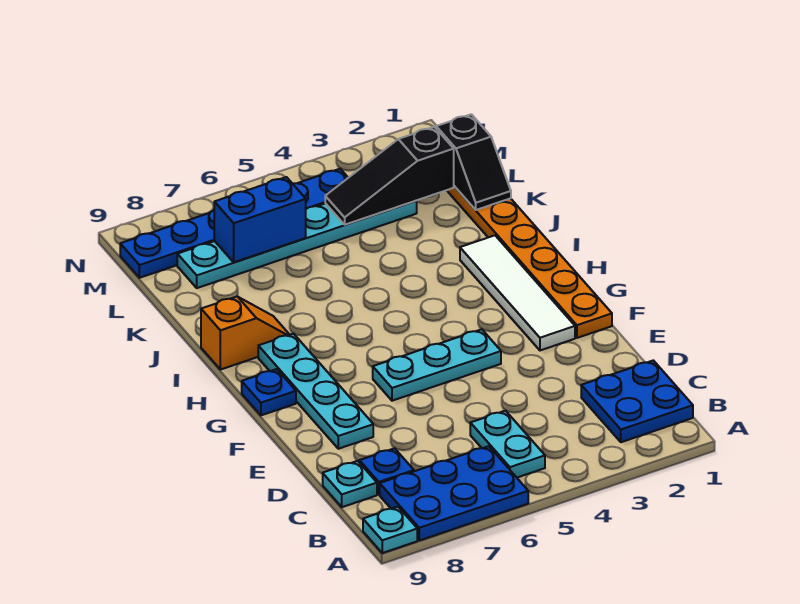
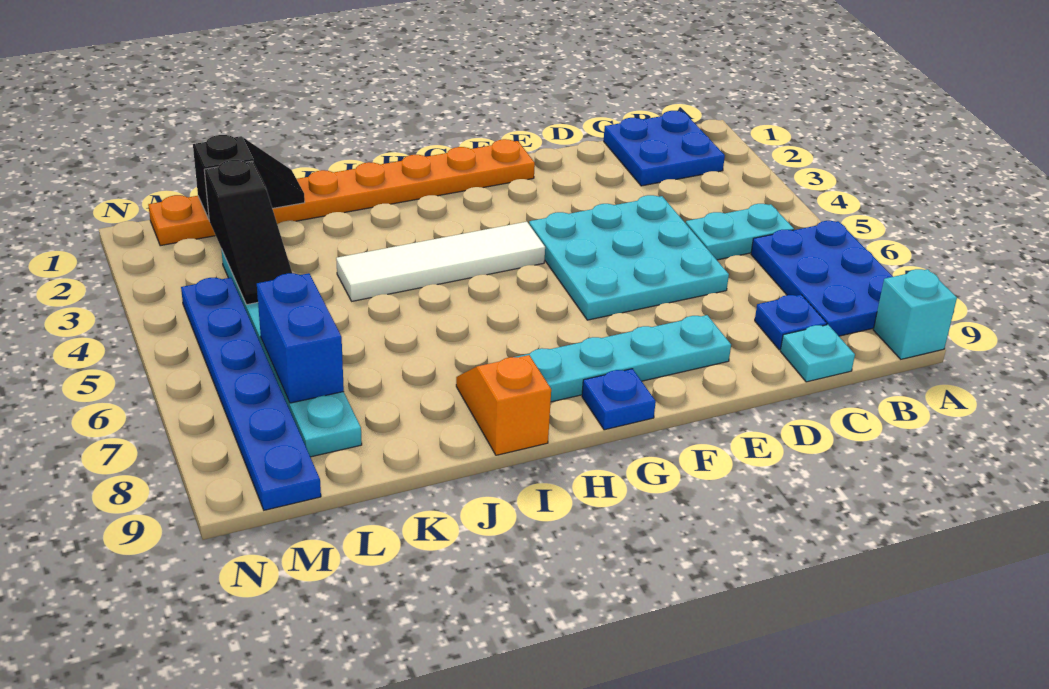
cyan 1x1 plate [363,507,417,553] -> cyan 1x1 brick [873,269,957,359]
white 1x4 tile [460,235,575,350] -> white 1x4 tile moved to [336,222,545,301]
cyan 1x3 plate [373,329,501,401] -> cyan 3x3 plate [529,195,729,320]

